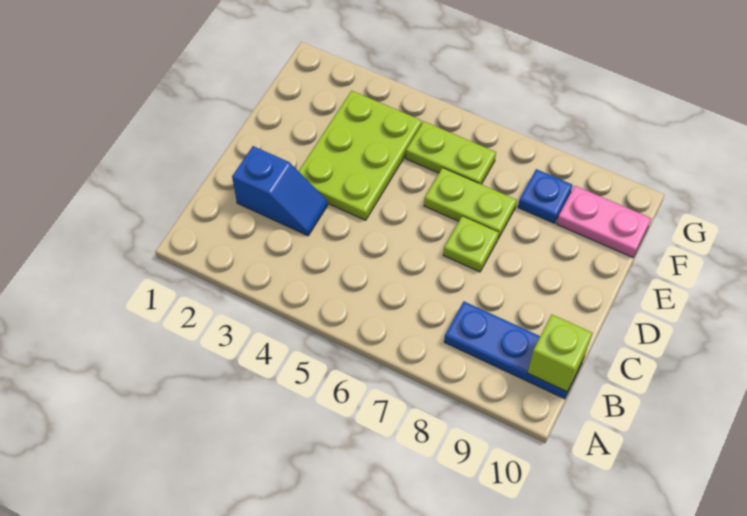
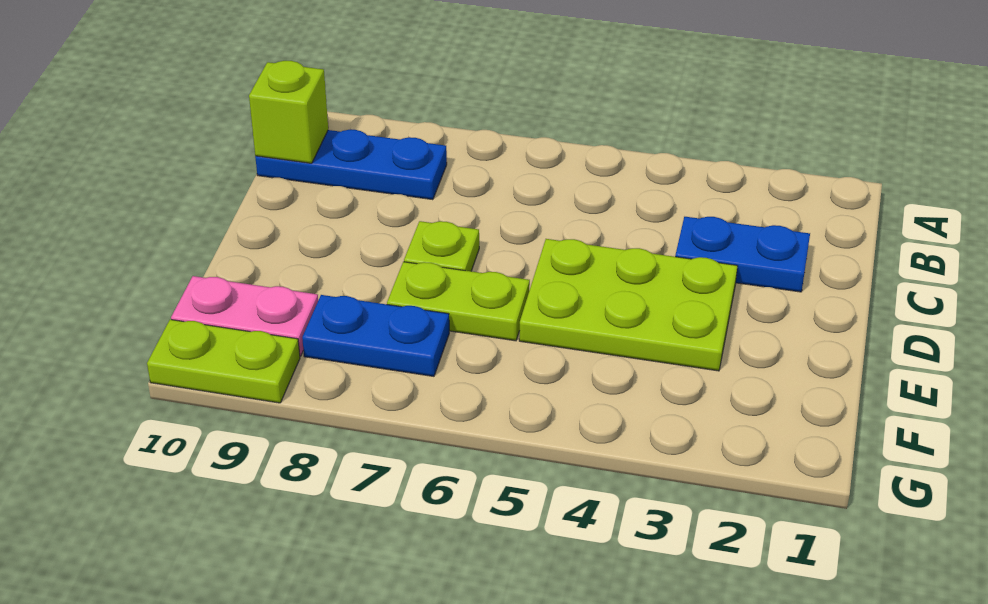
blue 1x2 slope [232,146,328,236] -> blue 1x2 plate [675,217,810,292]
lime 2x3 plate [299,91,422,220] -> lime 2x3 plate turned to [519,239,737,371]
lime 1x2 plate [406,122,496,184] -> lime 1x2 plate moved to [147,320,300,403]
blue 1x1 plate [518,169,572,223] -> blue 1x2 plate [302,295,449,376]

